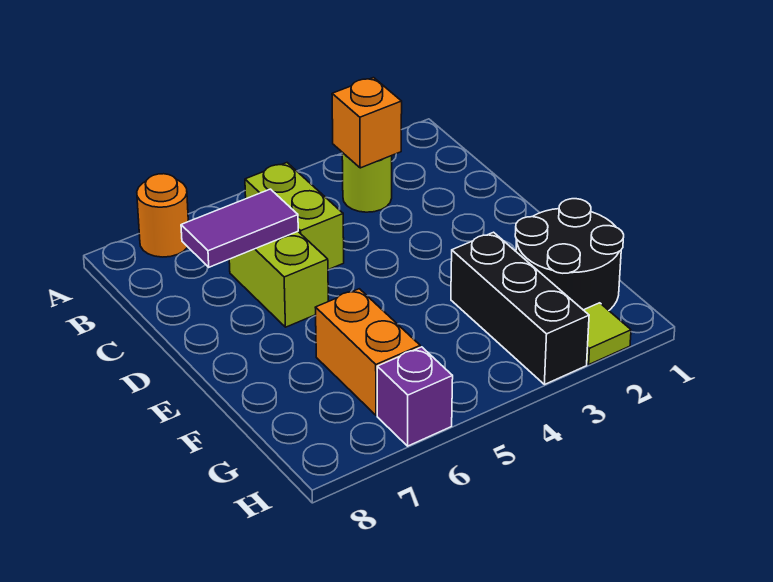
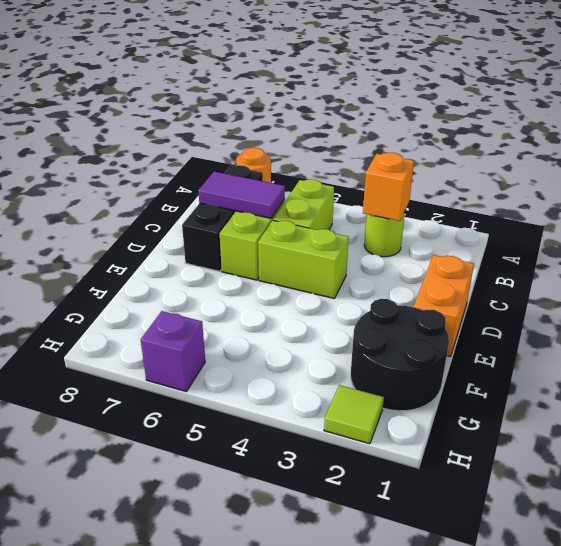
none -> lime 1x2 brick [258,221,349,299]
black 1x3 brick [451,232,589,385] -> black 1x3 brick moved to [182,165,263,271]
orange 1x2 brick [315,289,420,415] -> orange 1x2 brick moved to [414,255,474,356]

